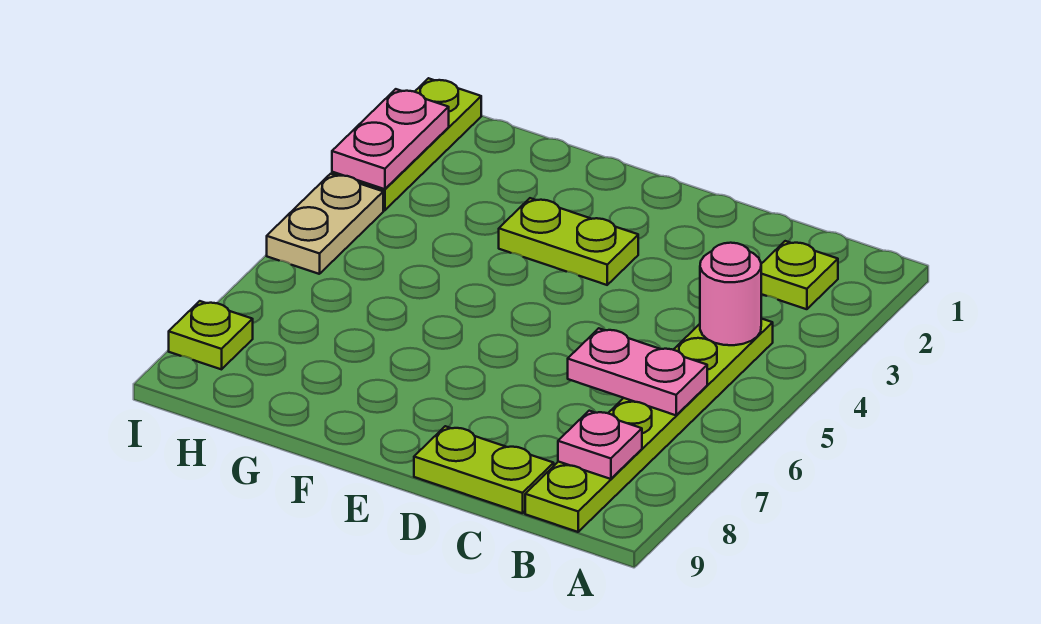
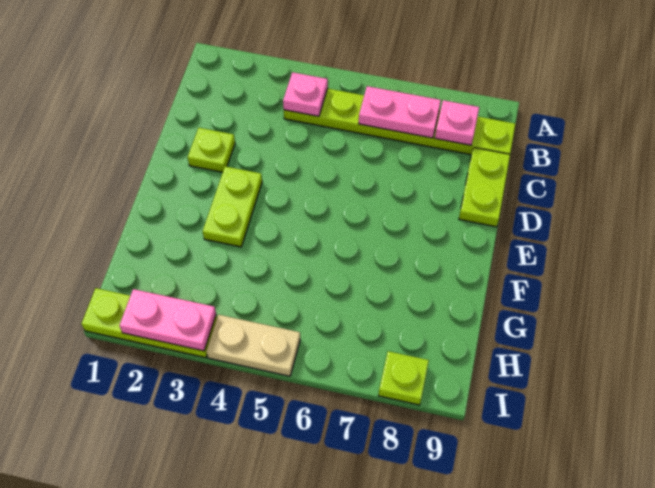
lime 1x1 plate [761,241,838,309] -> lime 1x1 plate moved to [188,128,235,172]
pink 1x1 round brick [700,243,761,345] -> pink 1x1 plate [283,72,328,116]
pink 1x2 plate [568,328,707,415] -> pink 1x2 plate turned to [359,86,441,138]

